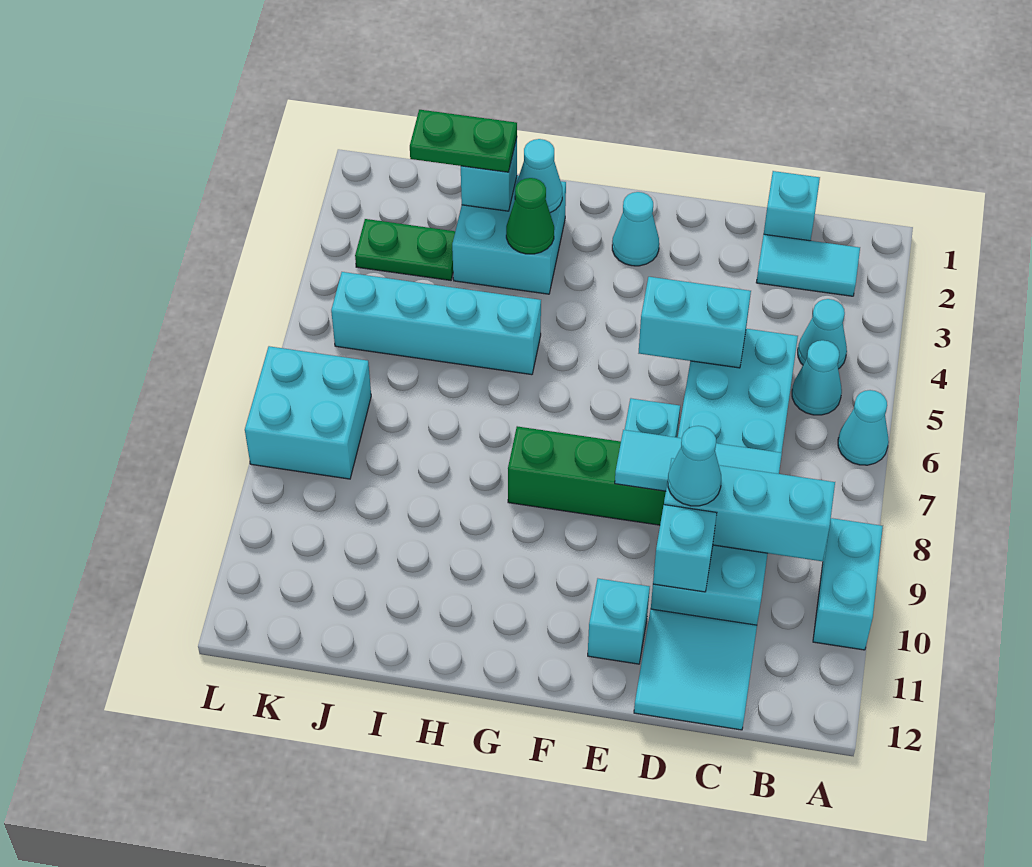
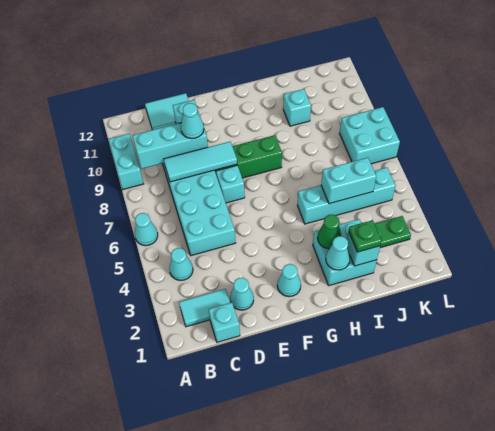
cyan 1x1 cone [792,340,842,415] -> cyan 1x1 cone moved to [230,278,254,310]
cyan 1x2 brick [639,277,751,368] -> cyan 1x2 brick moved to [321,158,376,204]
cyan 1x1 brick [588,579,650,664] -> cyan 1x1 brick moved to [283,89,311,126]
green 1x2 plate [410,110,517,172] -> green 1x1 plate [349,220,382,252]

